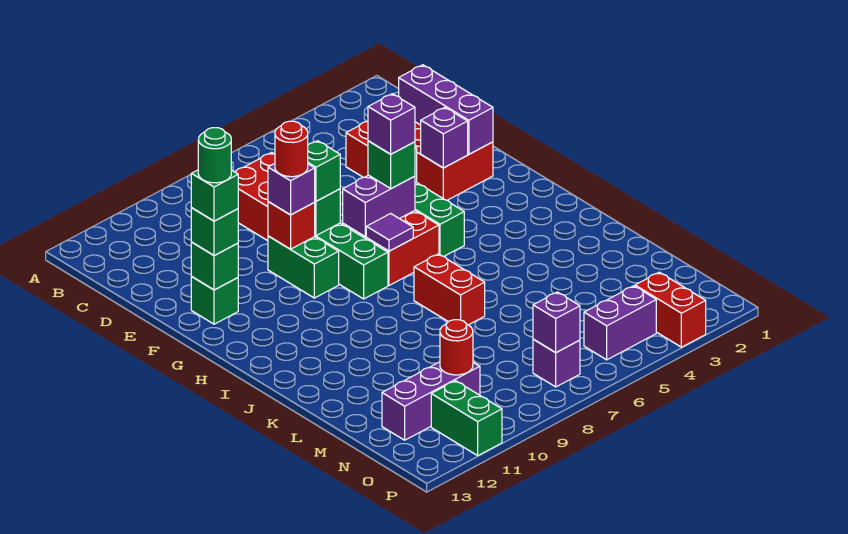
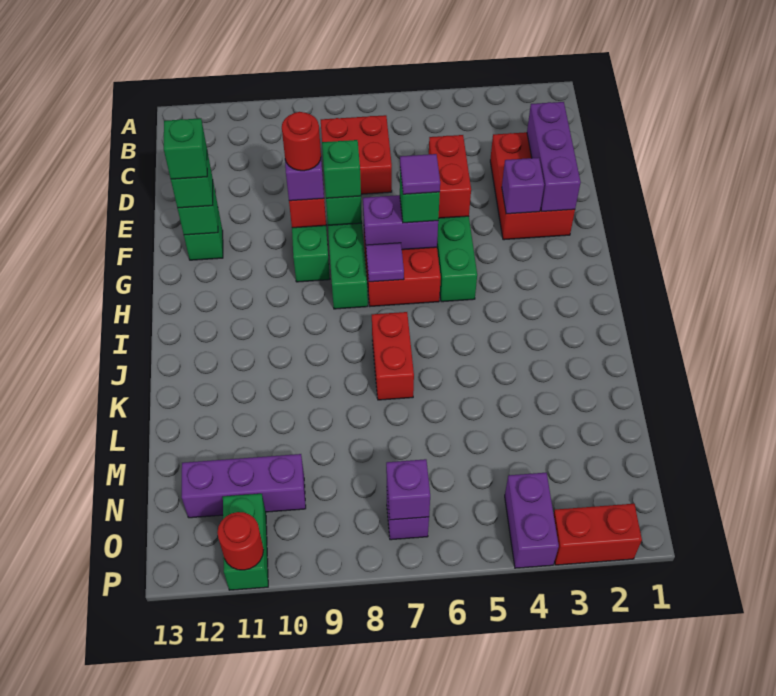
green 1x1 round brick [198,128,231,183] -> none
purple 1x1 brick [368,94,415,154] -> purple 1x1 tile [400,154,440,194]
red 1x1 round brick [440,320,473,375] -> red 1x1 round brick moved to [217,512,264,570]
red 1x2 brick [635,272,706,347] -> red 1x2 brick turned to [554,504,642,565]
purple 1x2 brick [584,286,656,360] -> purple 1x2 brick turned to [505,473,559,568]

